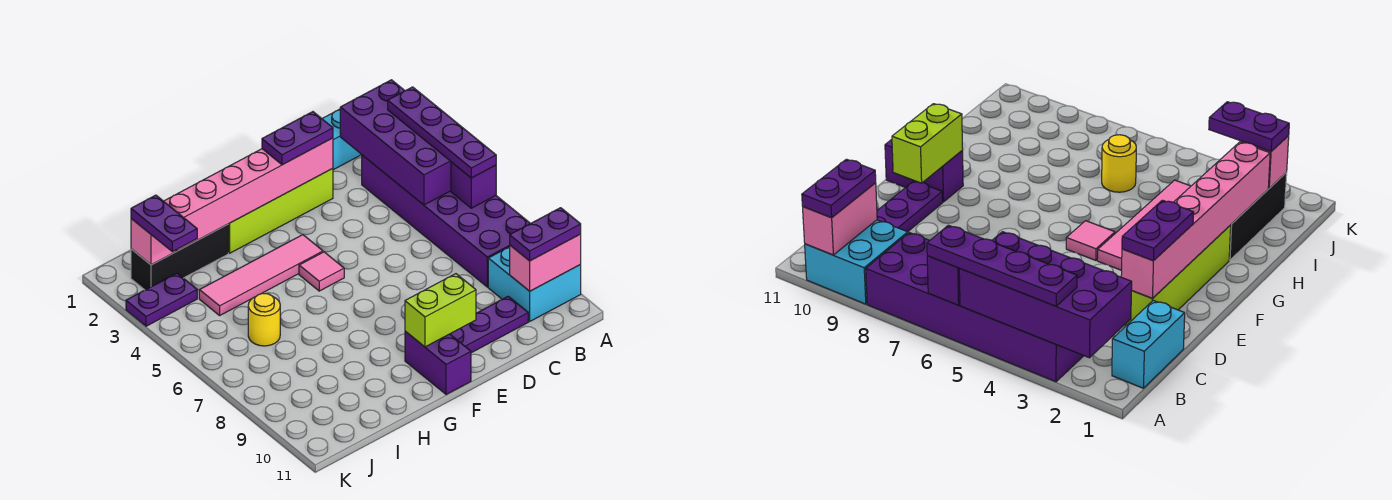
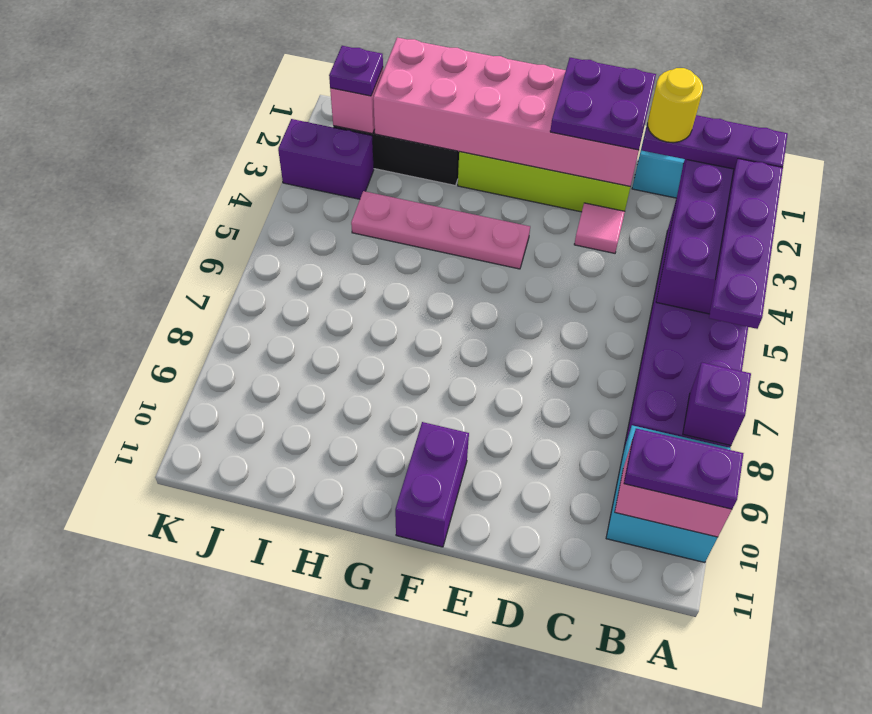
purple 1x1 brick [451,162,496,208] -> purple 1x1 brick moved to [683,363,751,446]
purple 1x3 plate [450,296,528,353] -> purple 1x3 plate moved to [641,115,788,169]
pink 1x6 brick [164,138,333,251] -> pink 2x6 brick [373,38,639,186]
purple 1x2 plate [262,112,333,165] -> purple 2x2 plate [550,58,656,150]
lime 1x2 brick [405,274,476,347] -> none
pink 1x4 tile [199,235,323,315] -> pink 1x4 plate [351,191,530,269]
pink 1x1 tile [299,252,344,291] -> pink 1x1 tile moved to [574,203,625,253]
yellow 1x1 round brick [248,294,280,346] -> yellow 1x1 round brick moved to [648,68,703,143]
purple 1x2 plate [131,195,197,251] -> purple 1x1 plate [329,46,383,96]
purple 1x2 plate [126,273,197,326] -> purple 1x2 brick [278,119,374,199]

